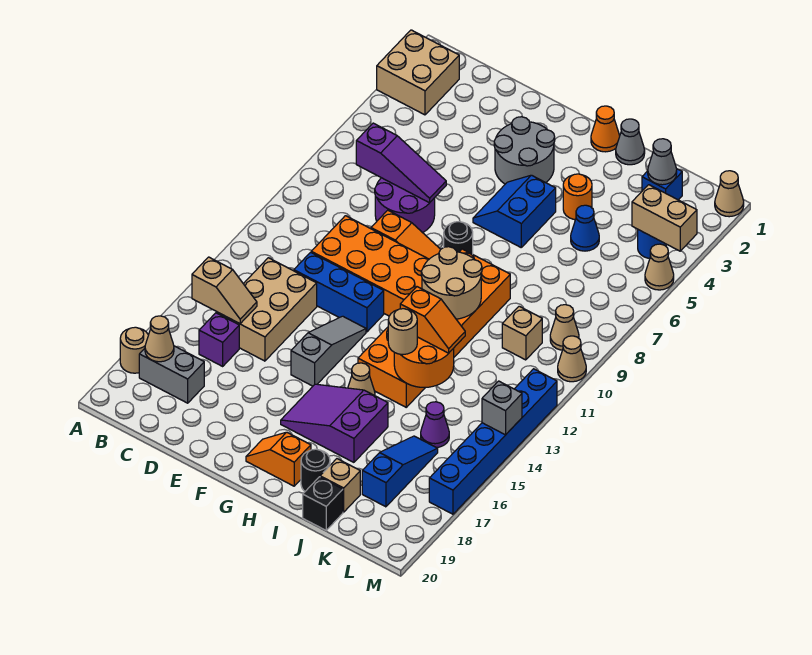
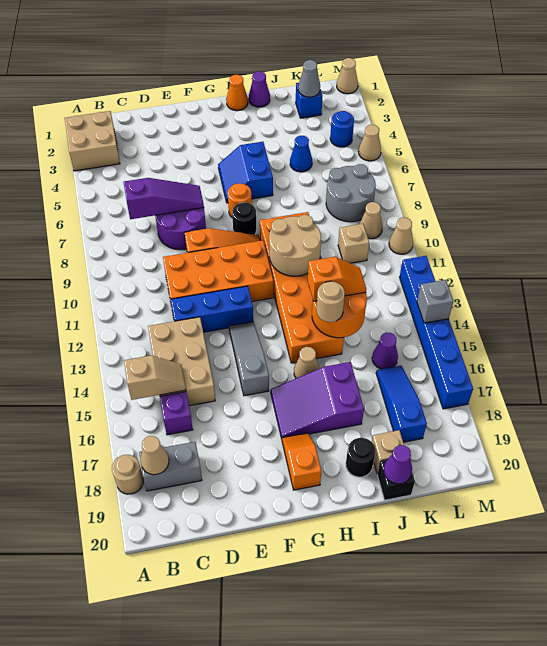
grey 2x2 round brick [494,117,555,184] -> grey 2x2 round brick moved to [326,164,376,222]
orange 1x2 slope [246,432,311,486] -> orange 1x2 slope turned to [282,433,321,490]
grey 1x1 cone [616,119,645,165] -> purple 1x1 cone [249,71,270,107]
orange 1x1 round brick [563,174,592,220] -> orange 1x1 round brick moved to [228,183,252,218]
none -> purple 1x1 cone [384,445,412,484]
tan 1x2 brick [632,185,697,251] -> none

